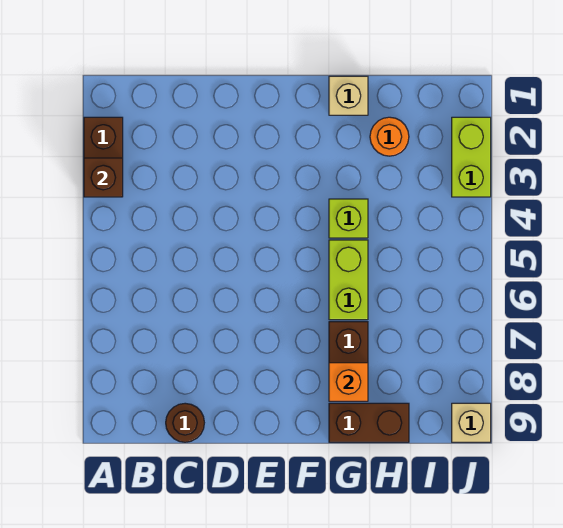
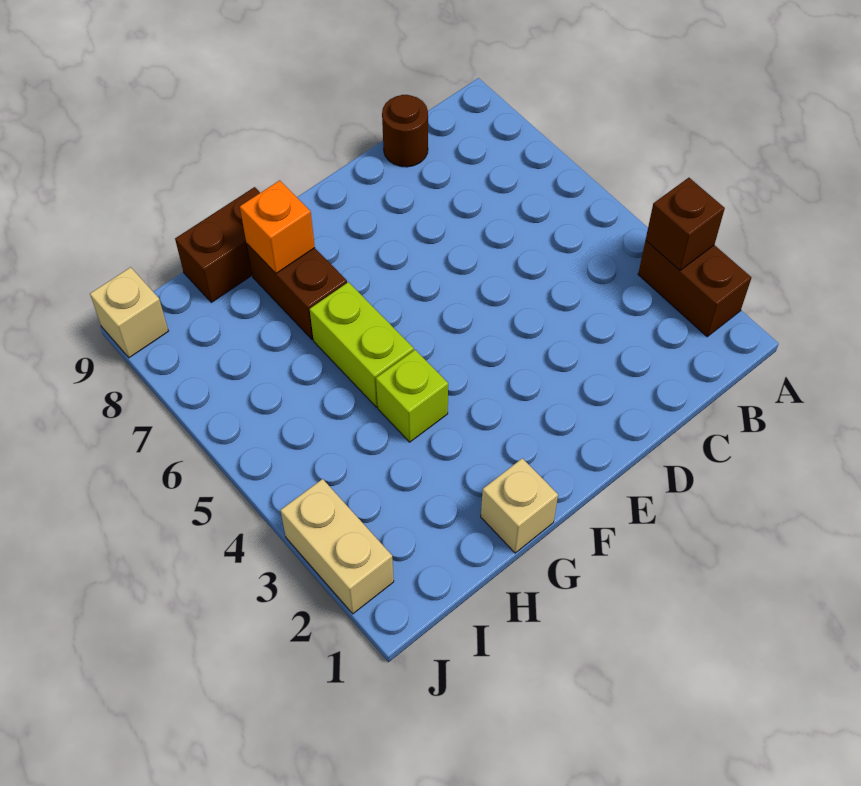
orange 1x1 round brick [370,117,409,156] -> none
lime 1x2 brick [452,117,491,197] -> tan 1x2 brick [280,479,394,614]

